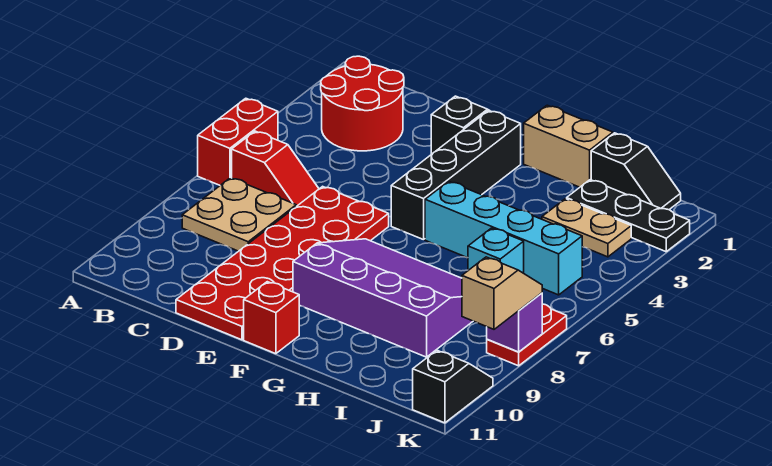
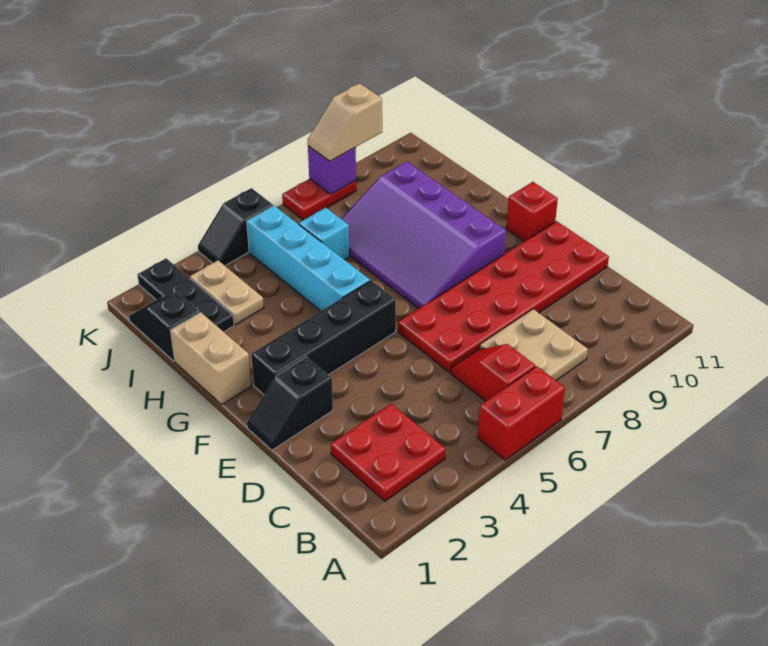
red 2x2 round brick [321,56,404,151] -> red 2x2 plate [331,404,446,501]
black 1x2 slope [413,350,493,423] -> black 1x2 slope moved to [198,188,273,266]

